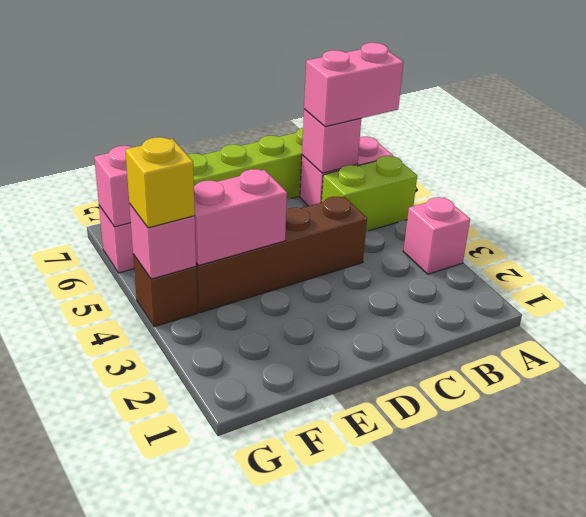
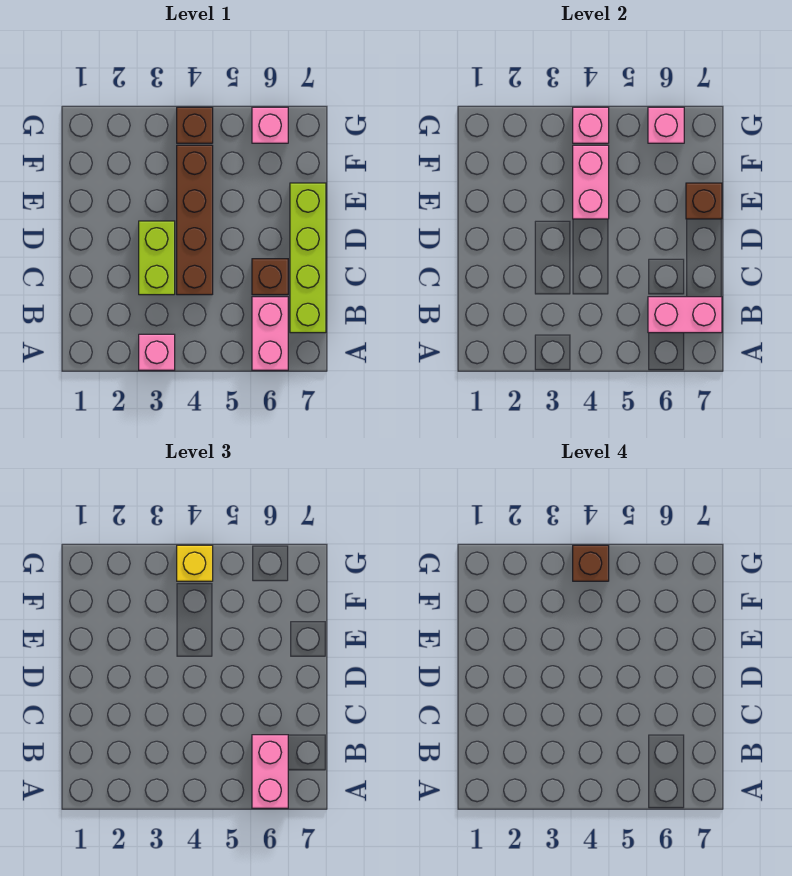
lime 1x2 brick [321,156,417,231] -> lime 1x2 brick moved to [139,221,175,295]
pink 1x1 brick [302,109,361,173] -> pink 1x2 brick [648,297,722,333]
none -> brown 1x1 brick [252,259,288,295]
none -> brown 1x1 brick [686,183,722,219]
none -> brown 1x1 brick [573,545,609,581]

